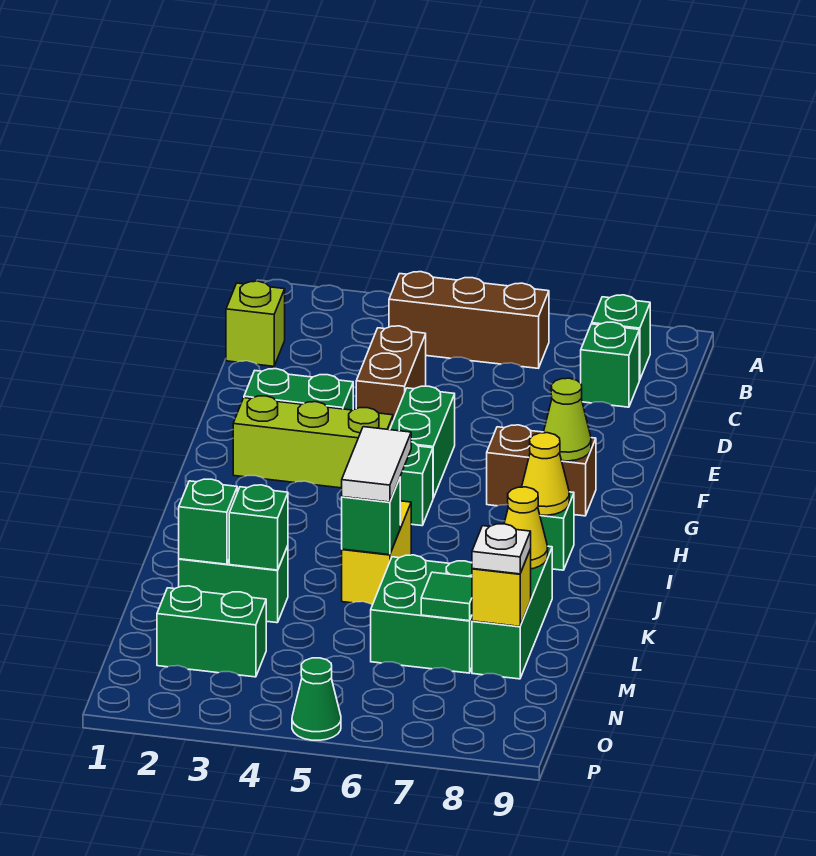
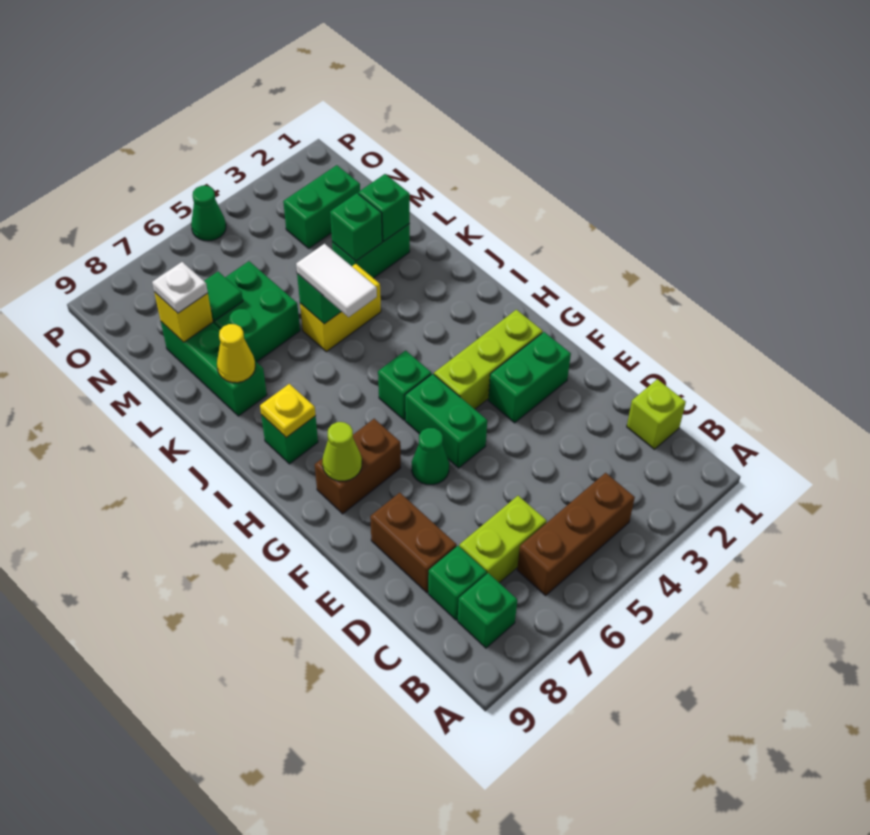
none -> lime 1x2 brick [459,496,547,583]
brown 1x2 brick [356,326,426,420] -> brown 1x2 brick moved to [370,493,457,593]
none -> green 1x1 cone [412,428,449,485]
yellow 1x1 cone [522,433,569,515] -> yellow 1x1 plate [260,384,316,437]
yellow 1x2 brick [342,501,411,605] -> yellow 1x2 brick turned to [300,264,381,352]

